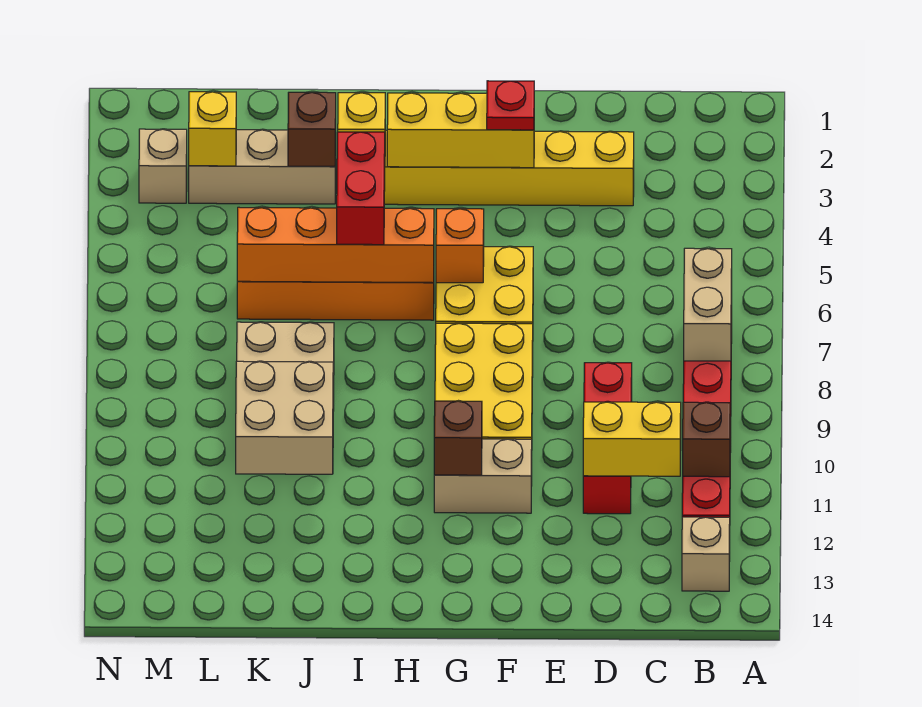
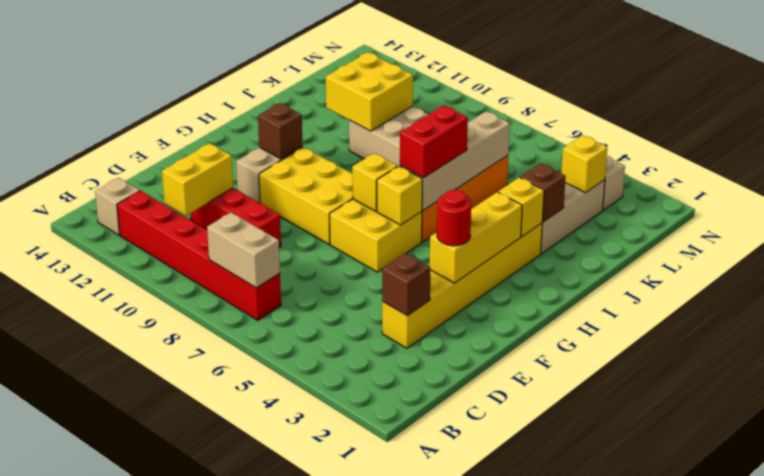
brown 1x1 brick [683,402,730,477] -> brown 1x1 brick moved to [382,253,430,316]
red 1x1 plate [487,81,534,130] -> red 1x1 round brick [437,190,471,246]
orange 1x1 brick [436,209,484,283] -> yellow 1x1 brick [377,166,422,225]
none -> yellow 1x1 brick [352,153,398,211]
orange 1x4 brick [237,207,434,283] -> tan 1x4 brick [400,111,510,210]
red 1x2 brick [337,132,385,245] -> red 1x2 brick turned to [400,105,468,178]
tan 2x2 brick [236,361,333,474] -> yellow 2x2 brick [326,52,413,131]

